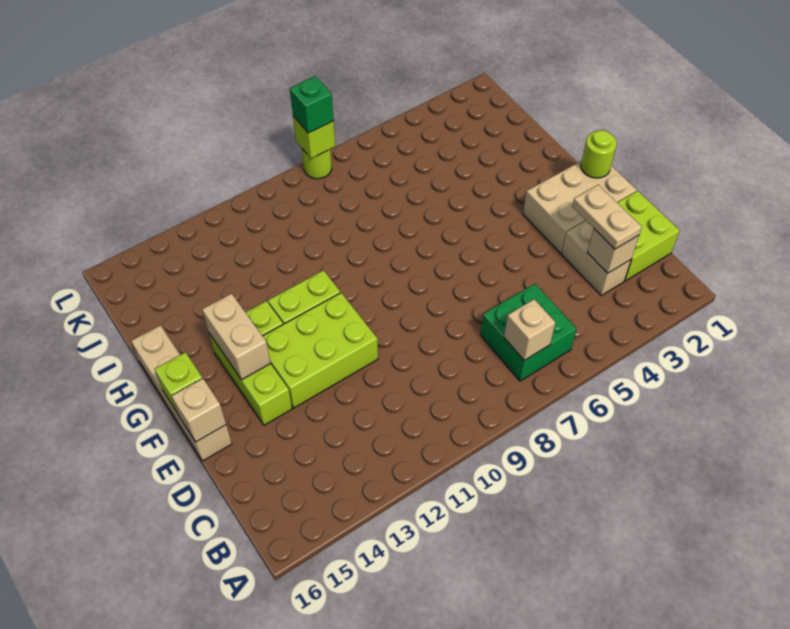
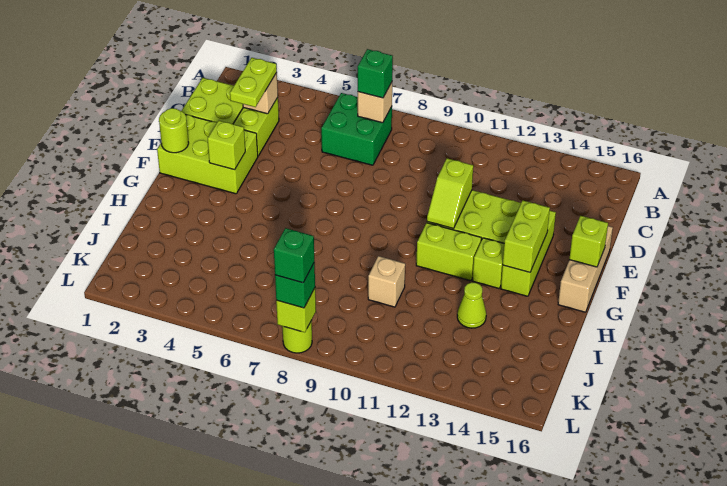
none -> green 1x1 brick [358,49,393,98]
tan 1x2 brick [561,221,631,295] -> lime 1x2 brick [234,97,279,156]
tan 1x2 plate [572,185,642,249] -> lime 1x2 plate [230,58,277,107]
tan 2x3 brick [523,161,637,253] -> lime 2x3 brick [157,115,258,194]
none -> lime 1x2 slope [427,158,473,229]
tan 1x4 brick [131,325,232,461] -> tan 1x3 brick [558,226,613,312]
tan 1x1 brick [172,378,226,442] -> tan 1x1 brick moved to [368,256,405,307]
none -> lime 1x1 brick [208,121,245,170]
tan 1x2 brick [202,294,271,380] -> lime 1x2 brick [503,201,550,272]
none -> lime 1x1 cone [457,282,486,328]
none -> green 1x1 brick [274,228,314,283]

